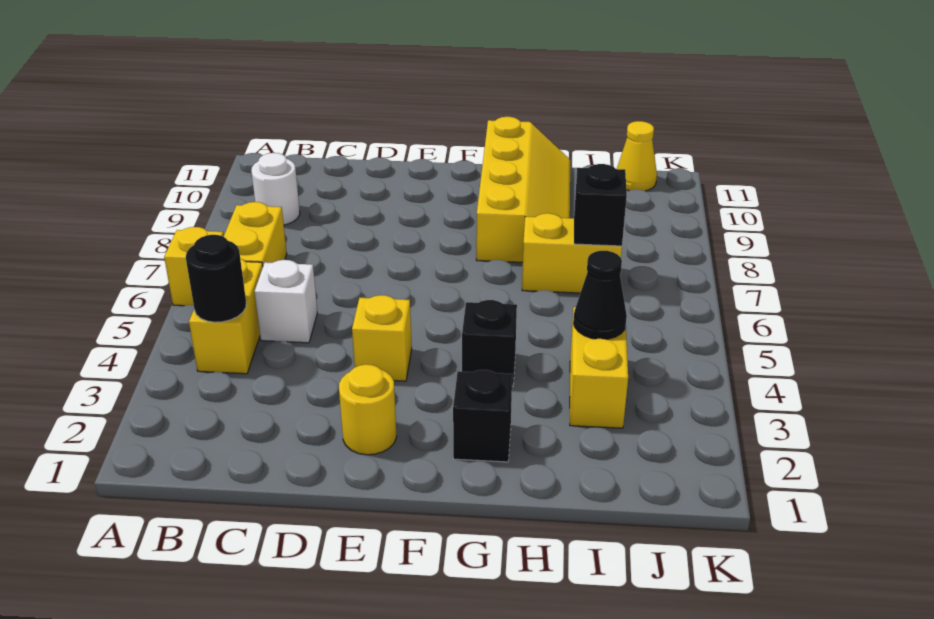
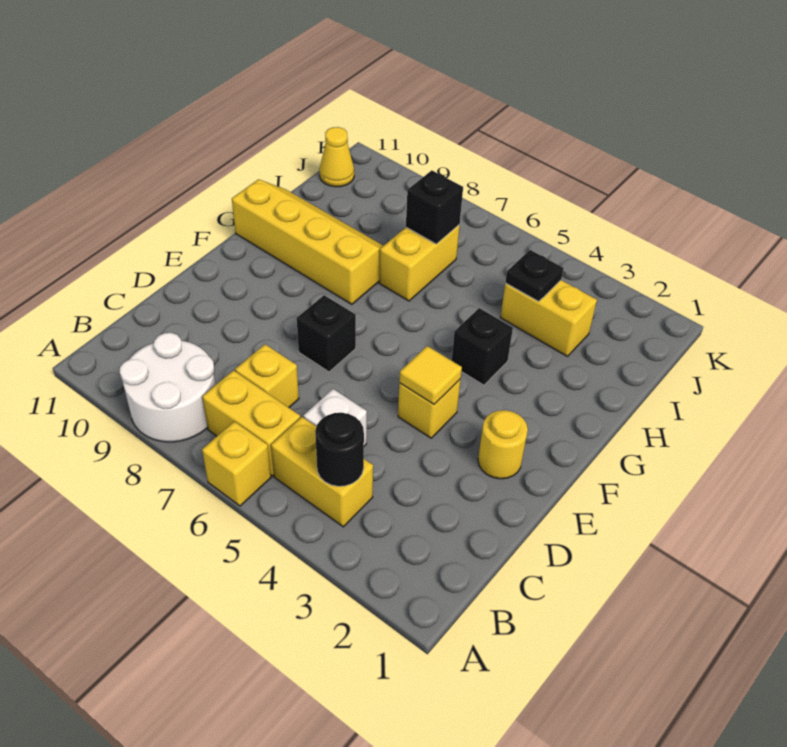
white 1x1 round brick [251,153,300,225] -> white 2x2 round brick [120,333,216,442]
none -> yellow 1x1 brick [235,344,299,408]
none -> yellow 1x1 tile [399,346,462,404]
black 1x1 brick [453,370,512,462] -> black 1x1 brick moved to [297,295,356,372]
black 1x1 cone [573,251,627,339] -> black 1x1 plate [505,250,564,302]

